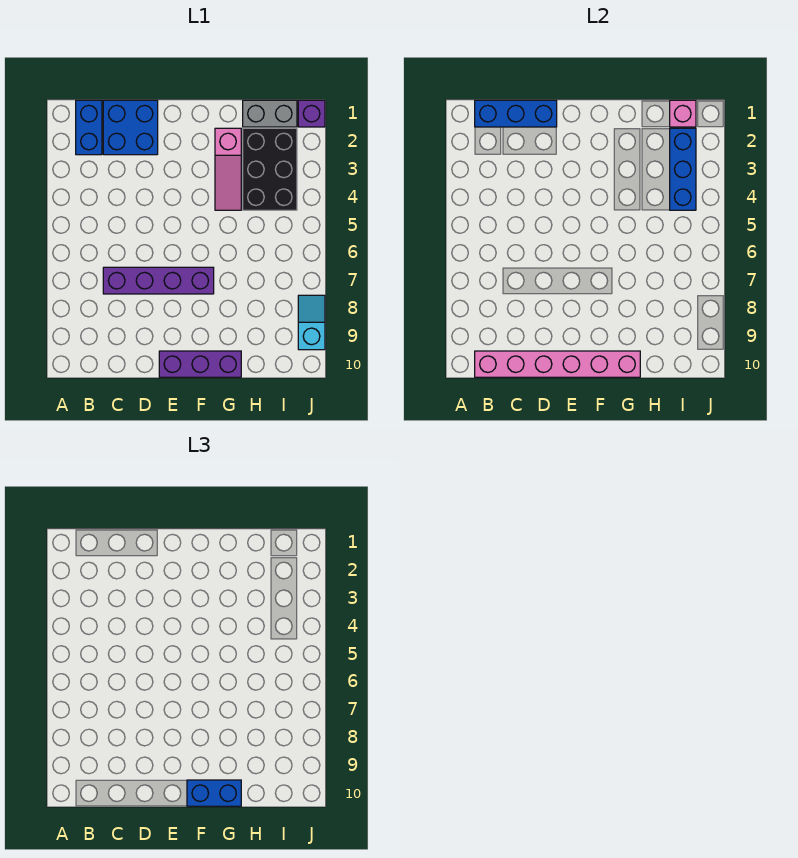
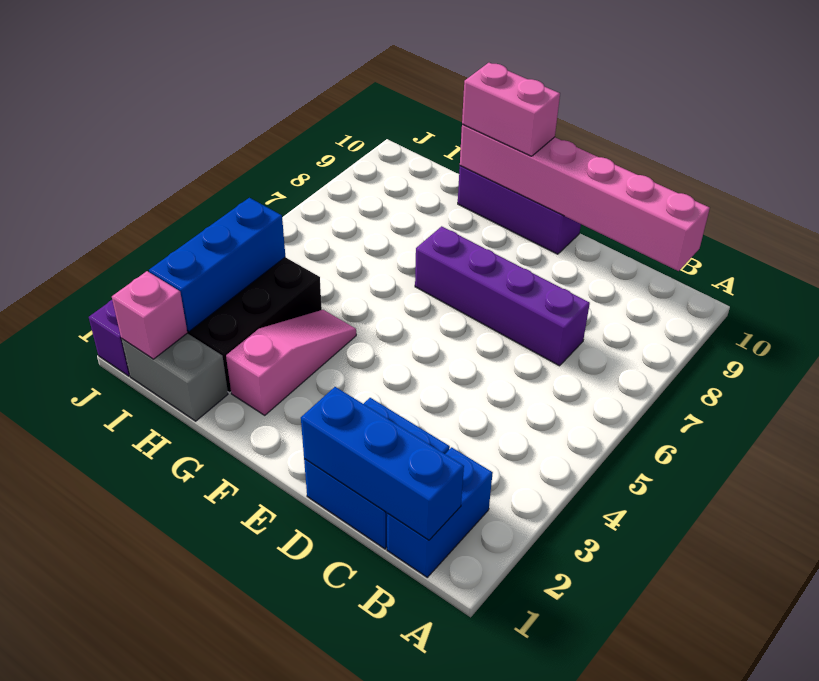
blue 1x2 brick [187,780,241,806] -> pink 1x2 brick [462,63,560,156]
cyan 1x2 slope [298,295,325,350] -> none

